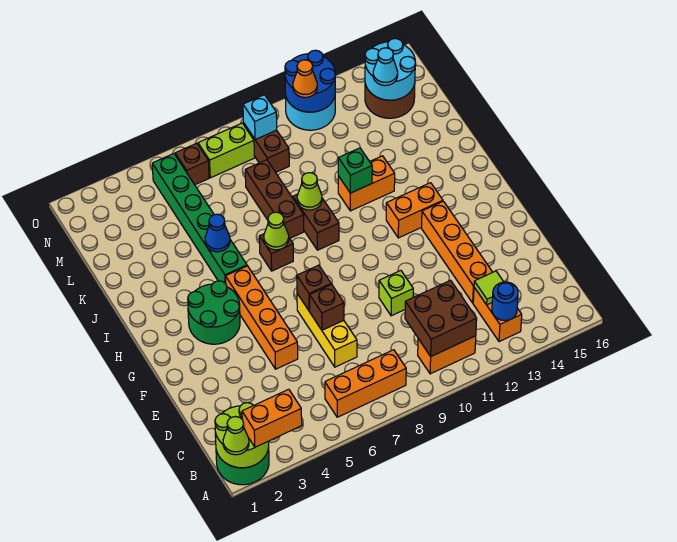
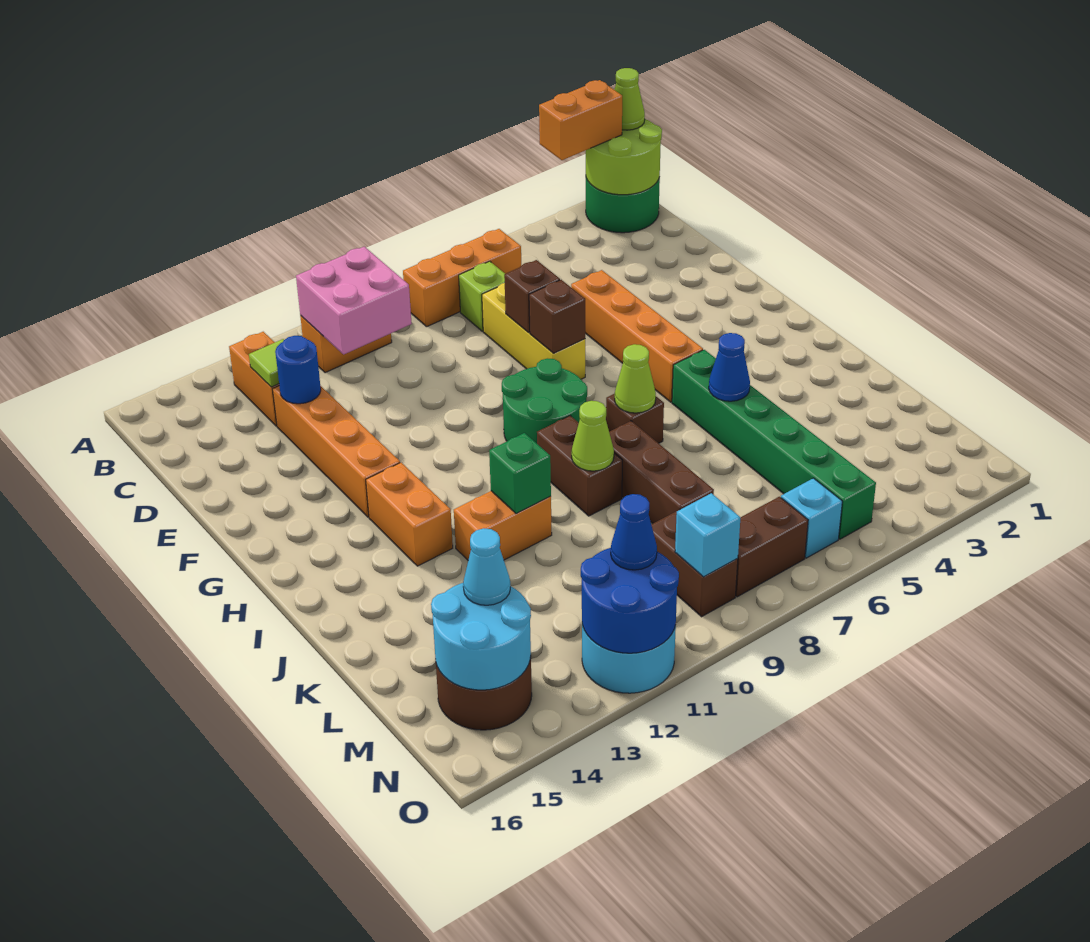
brown 2x2 brick [405,280,477,356] -> pink 2x2 brick [296,247,412,355]
blue 1x1 round brick [492,282,518,320] -> blue 1x1 round brick moved to [275,336,321,404]
lime 1x1 brick [379,271,413,316] -> lime 1x1 brick moved to [459,261,505,331]
green 2x2 round brick [188,281,240,344] -> green 2x2 round brick moved to [502,358,587,443]
orange 1x2 brick [386,183,443,238] -> orange 1x2 brick turned to [366,463,453,566]
brown 1x1 brick [175,143,209,185] -> cyan 1x1 brick [781,478,842,558]
lime 1x2 brick [198,123,255,178] -> brown 1x2 brick [736,497,808,597]
orange 1x1 cone [293,60,317,98] -> blue 1x1 cone [611,494,657,570]

